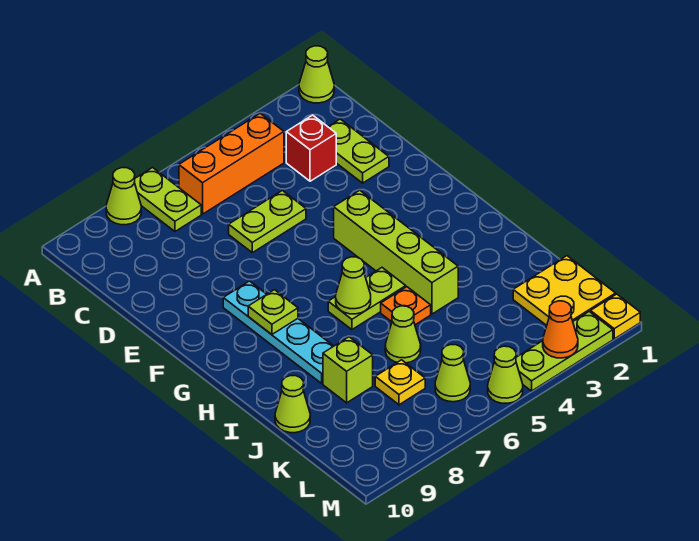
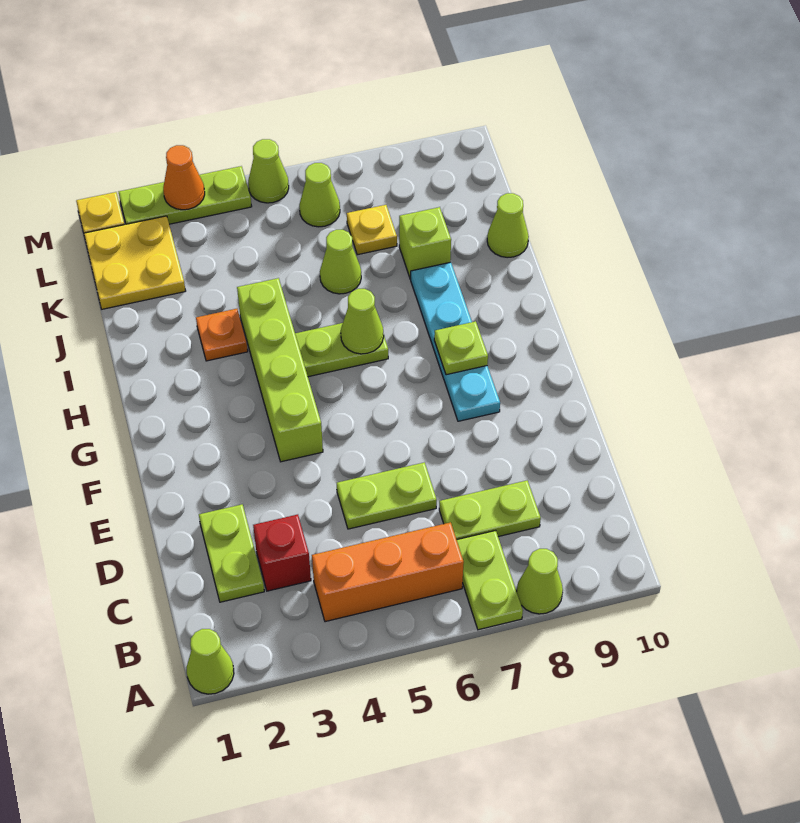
none -> lime 1x2 plate [439,481,541,540]
orange 1x1 plate [381,287,431,325] -> orange 1x1 plate moved to [196,309,248,361]

